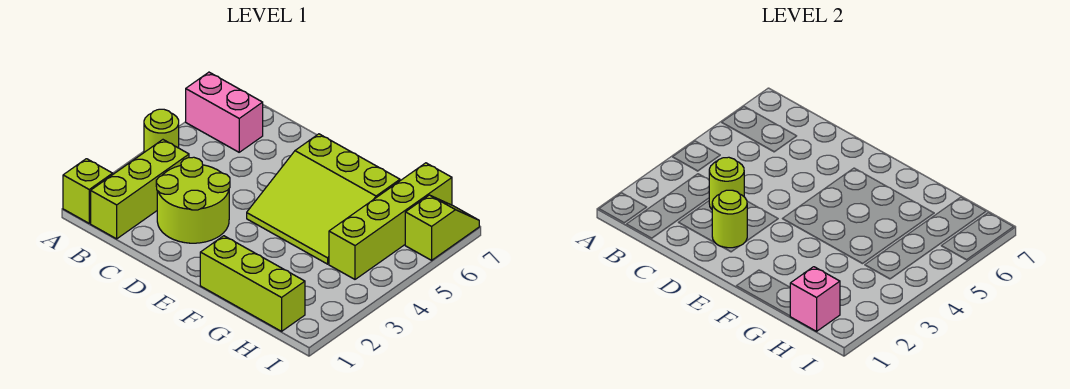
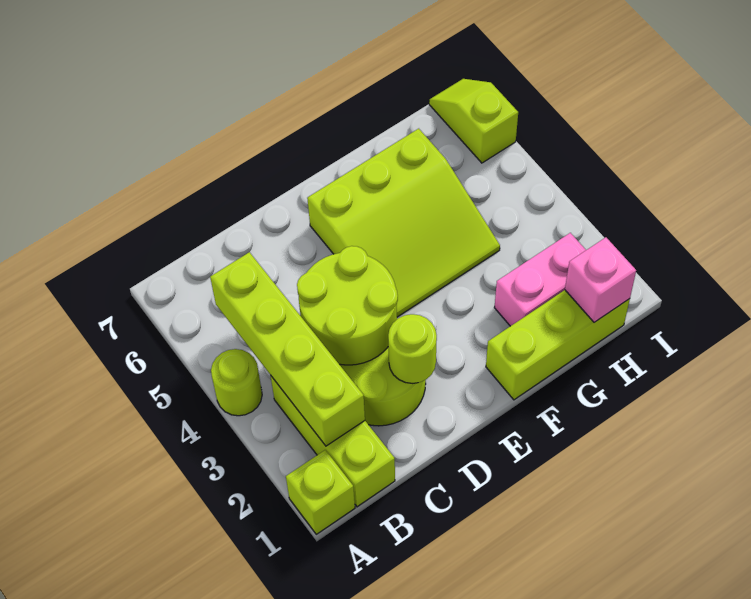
pink 1x2 brick [186,72,263,152] -> pink 1x2 brick moved to [494,233,586,326]
lime 1x1 round brick [709,157,744,209] -> lime 2x2 round brick [297,246,398,365]
lime 1x4 brick [329,163,452,279] -> lime 1x4 brick moved to [210,252,365,446]

